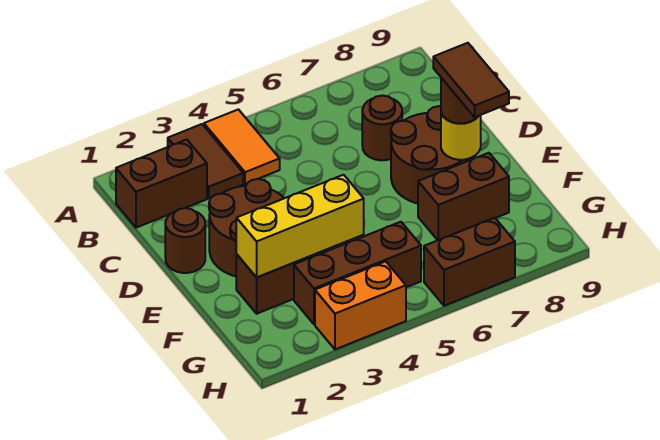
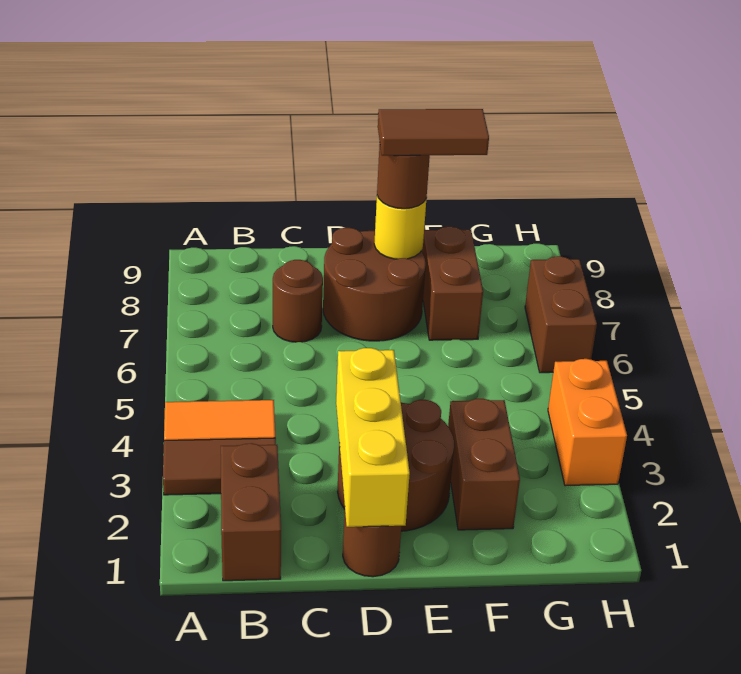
yellow 1x3 brick [236,175,364,277] -> yellow 1x3 brick moved to [336,348,410,527]
brown 1x3 brick [294,222,421,324] -> none

